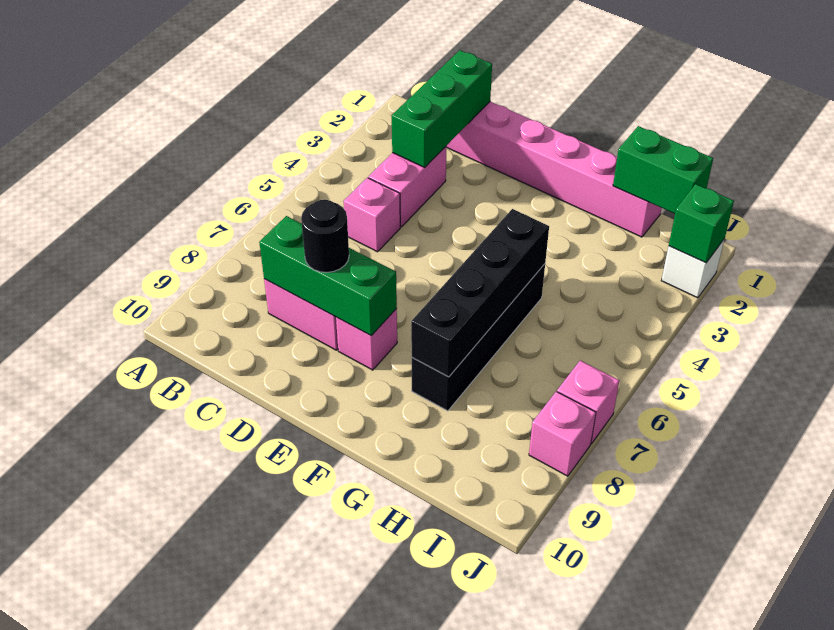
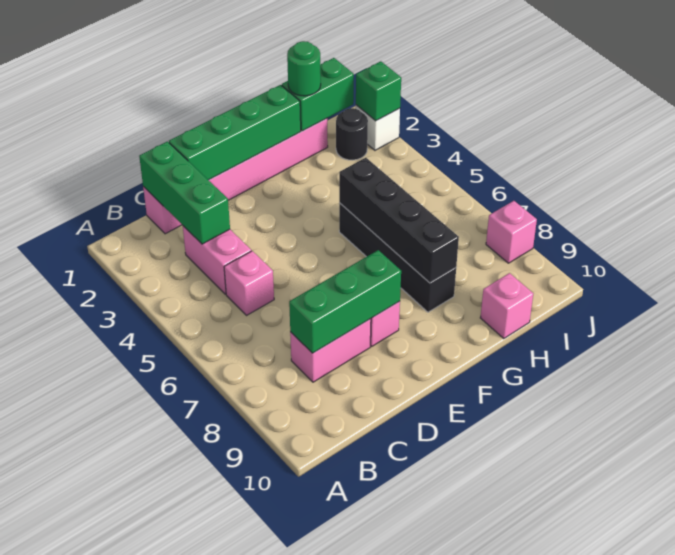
none -> green 1x4 brick [169,85,301,180]
black 1x1 round brick [301,200,349,272] -> black 1x1 round brick moved to [336,108,368,160]
none -> green 1x1 round brick [287,41,321,96]
pink 1x1 brick [557,361,619,444] -> pink 1x1 brick moved to [480,273,533,339]

